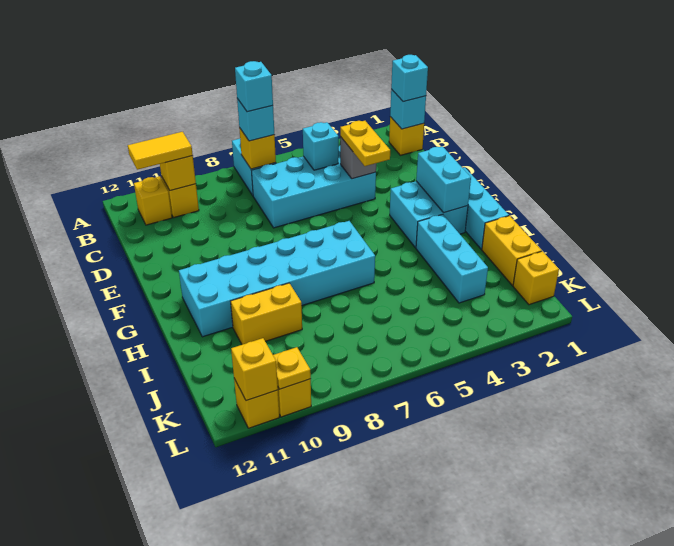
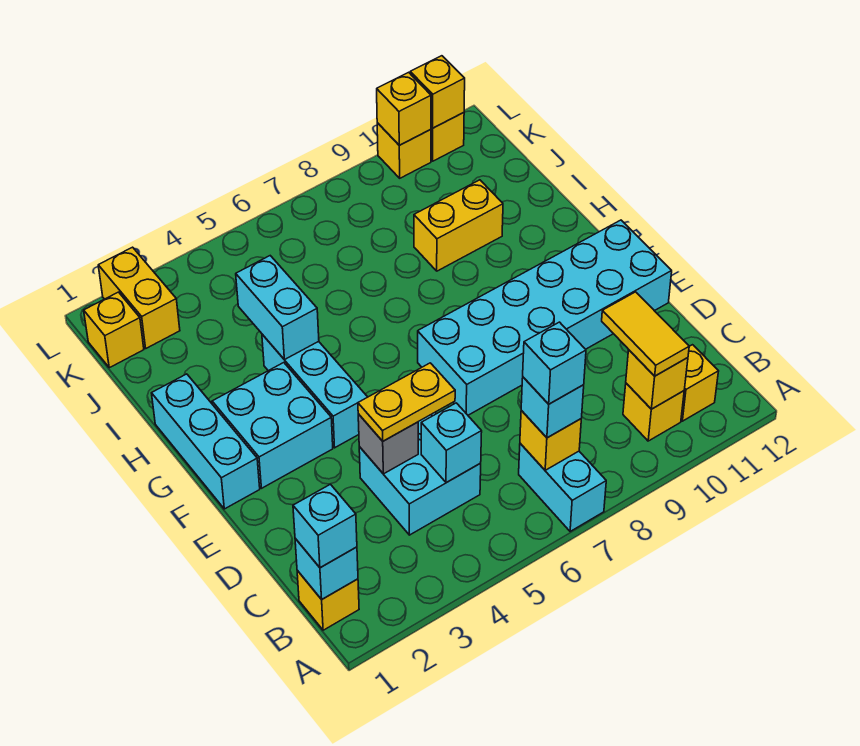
yellow 1x2 tile [128,132,193,170] -> yellow 1x2 tile turned to [602,292,689,376]
cyan 2x4 brick [252,146,376,228] -> cyan 2x2 brick [359,413,481,535]
yellow 1x2 plate [340,121,390,166] -> yellow 1x2 plate turned to [358,363,455,441]
cyan 1x2 brick [416,146,471,213] -> cyan 1x2 brick moved to [236,256,319,360]
cyan 2x6 brick [179,221,375,337] -> cyan 2x6 brick moved to [418,220,672,415]
cyan 1x3 brick [416,214,488,303] -> cyan 1x3 brick moved to [262,334,367,448]
yellow 1x2 brick [482,216,542,285] -> yellow 1x2 brick moved to [98,247,180,348]
yellow 1x1 plate [273,347,311,389] -> yellow 1x1 brick [377,72,431,145]

